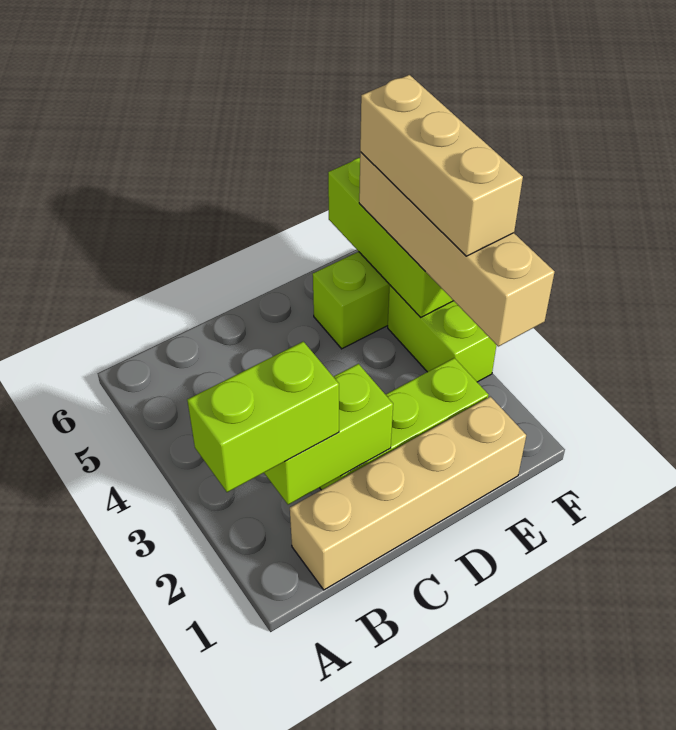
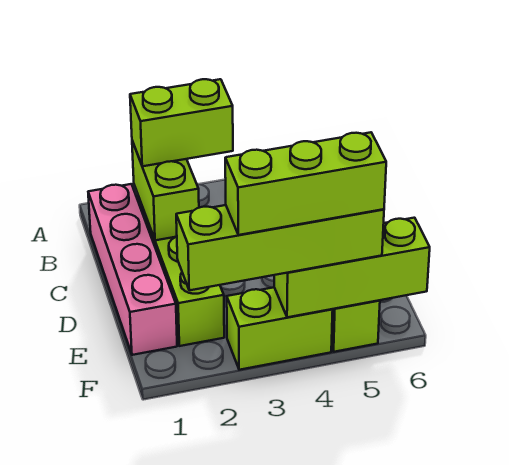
lime 1x2 brick [187,342,339,492] -> lime 1x2 brick turned to [130,79,233,166]
tan 1x4 brick [290,397,526,590] -> pink 1x4 brick [88,184,177,355]
tan 1x4 brick [359,152,554,346] -> lime 1x4 brick [176,205,384,290]
tan 1x3 brick [360,75,523,256] -> lime 1x3 brick [225,132,386,235]

